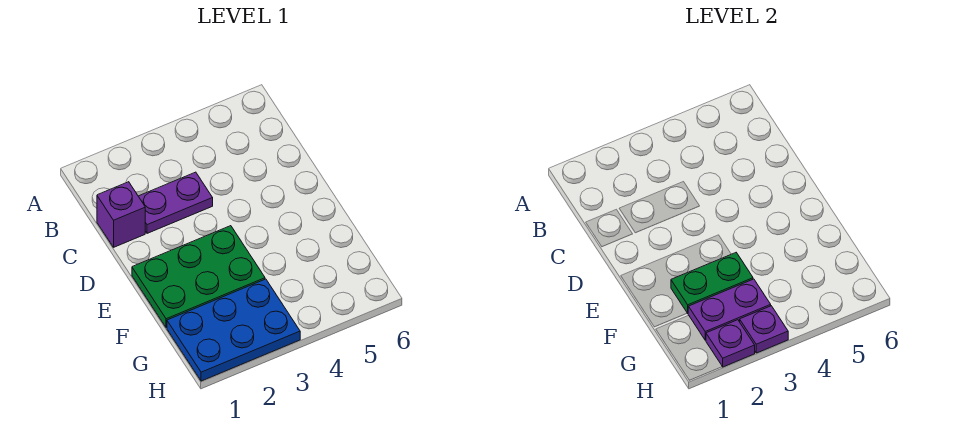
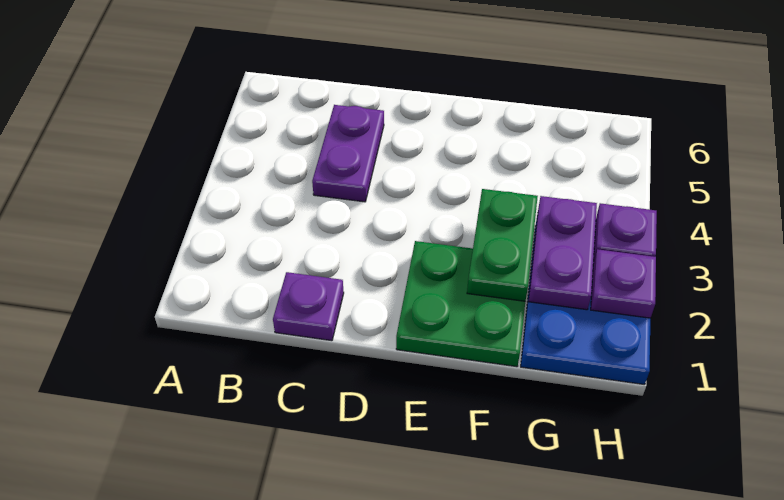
purple 1x1 brick [97,182,145,247] -> purple 1x1 plate [273,272,344,341]
purple 1x2 plate [138,172,213,233] -> purple 1x2 plate moved to [312,105,384,202]
green 2x3 plate [132,226,265,328] -> green 2x2 plate [396,241,525,367]

